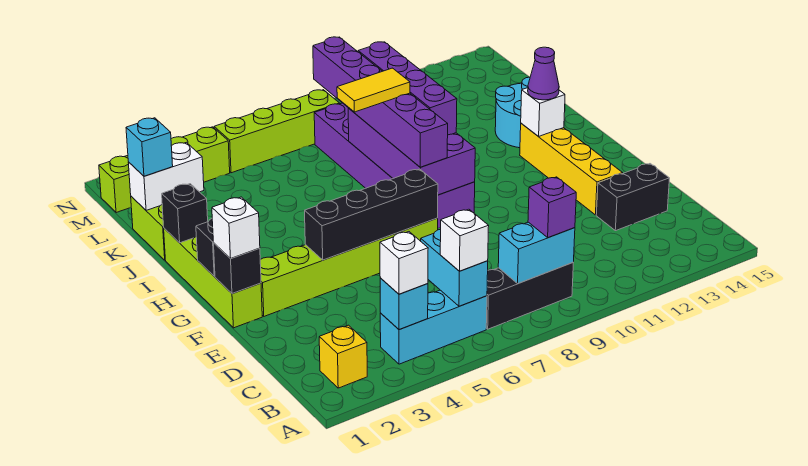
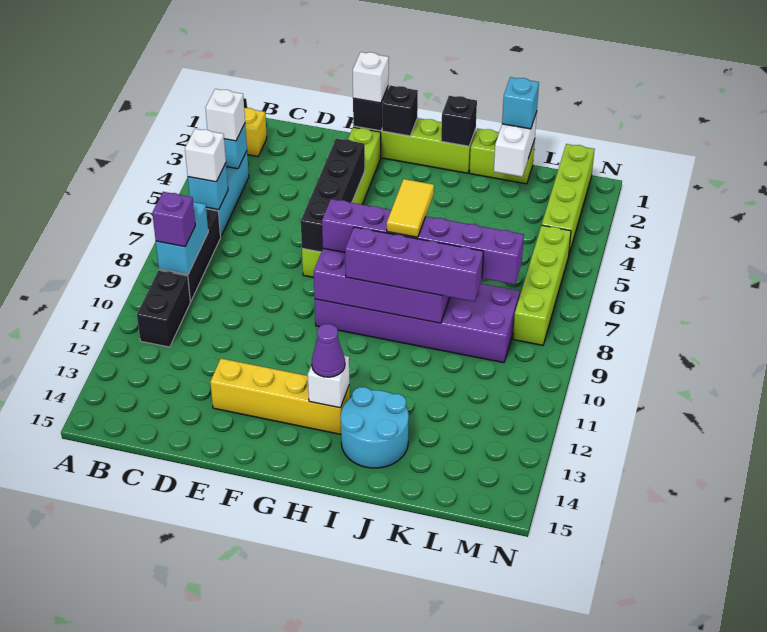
cyan 1x2 brick [421,229,488,306] -> cyan 1x1 brick [188,163,228,210]
black 1x2 brick [596,164,669,231] -> black 1x2 brick moved to [137,270,190,347]

